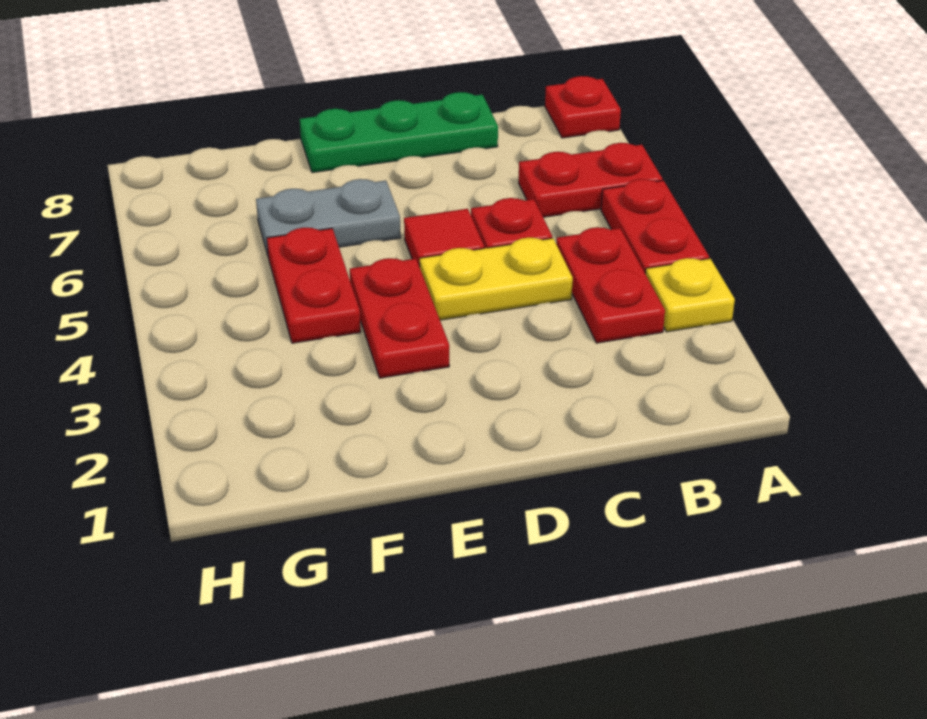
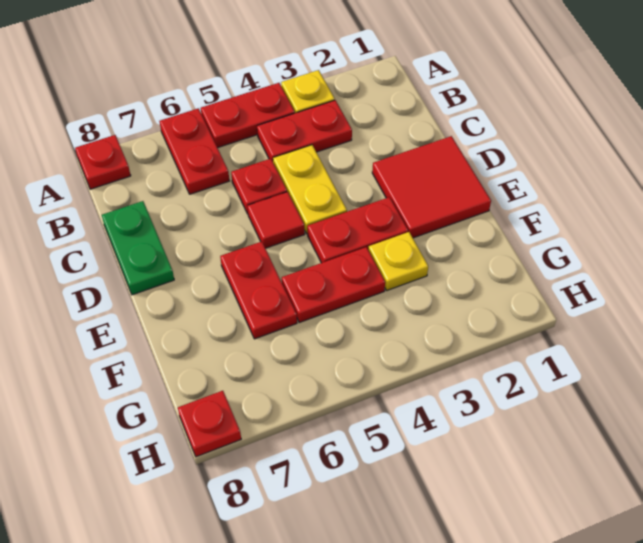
green 1x3 plate [300,92,498,173] -> green 1x2 plate [102,201,174,295]
none -> red 2x2 tile [372,136,491,238]
grey 1x2 plate [256,179,401,255] -> red 1x2 plate [220,242,297,339]
none -> yellow 1x1 plate [369,232,428,290]
none -> red 1x1 plate [178,391,241,457]

